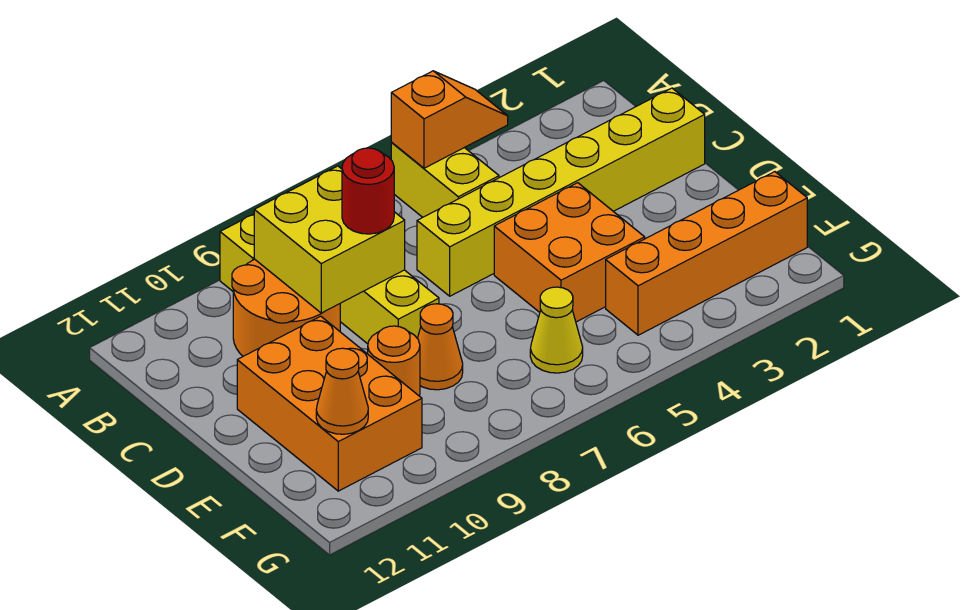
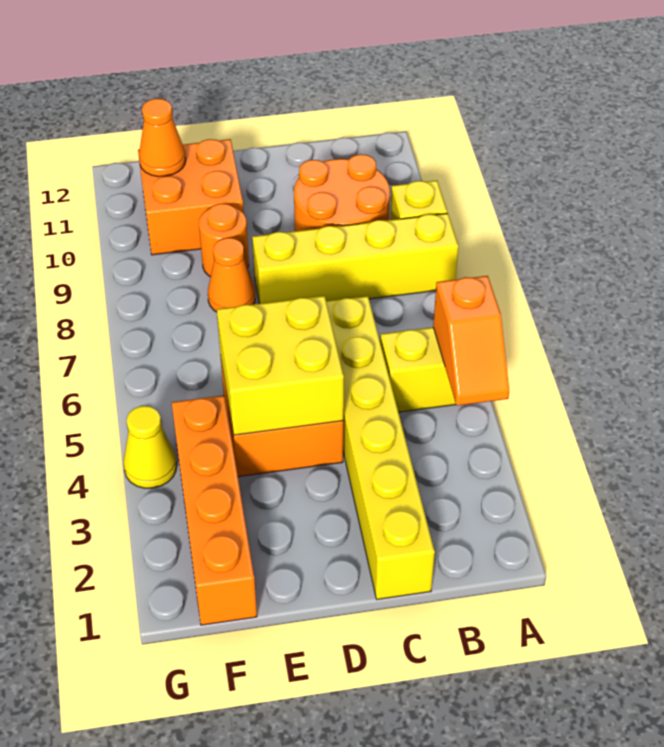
yellow 2x2 brick [254,166,405,313] -> yellow 2x2 brick moved to [217,296,344,435]
red 1x1 round brick [342,148,394,234] -> none
orange 2x3 brick [237,316,422,491] -> orange 2x2 brick [138,139,244,255]
yellow 1x1 cone [530,287,583,373] -> yellow 1x1 cone moved to [123,406,177,488]

